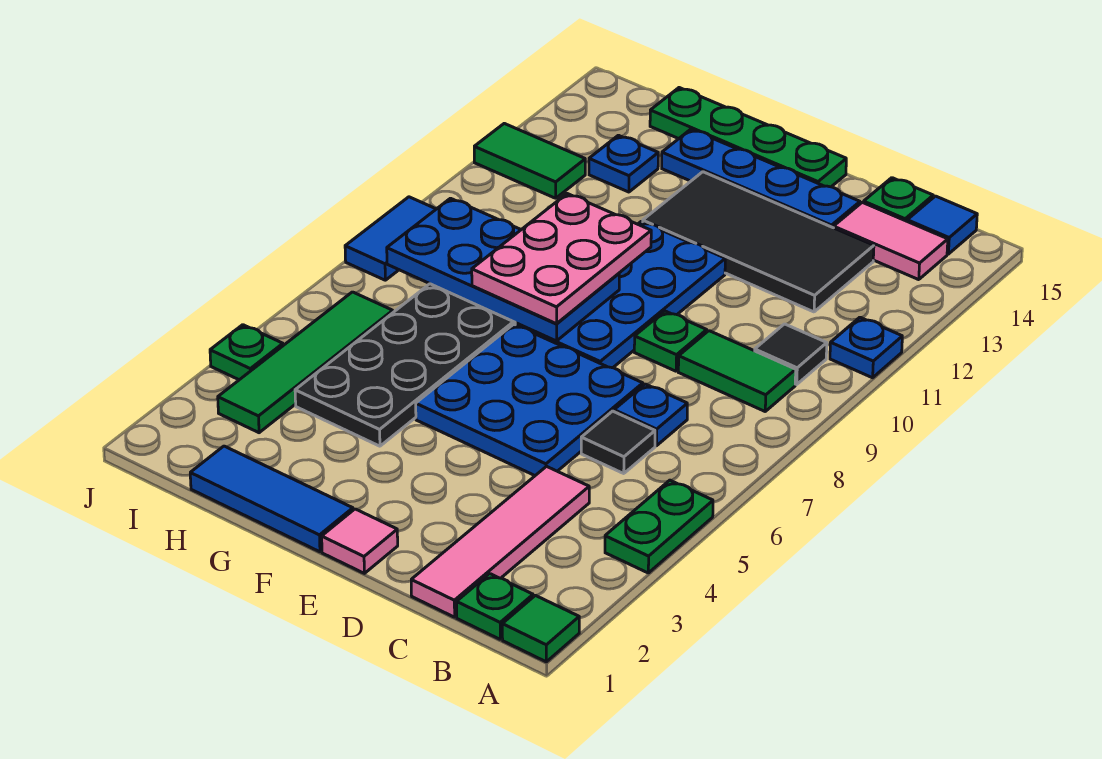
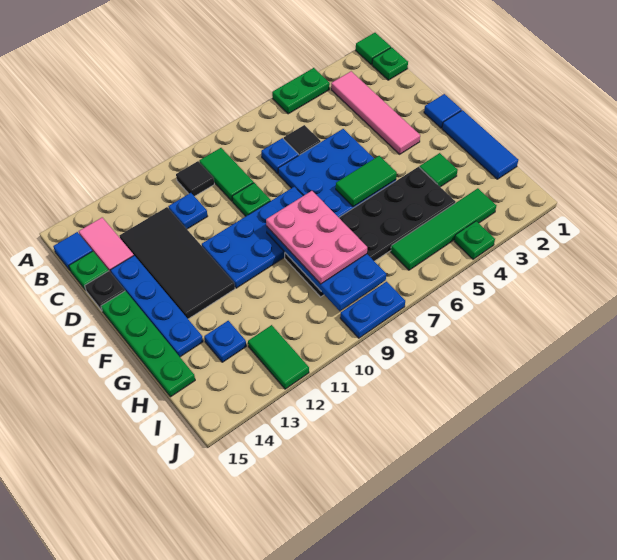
blue 1x1 plate [830,317,902,378] -> blue 1x1 plate moved to [168,193,208,229]
pink 1x4 tile [411,466,589,617] -> pink 1x4 tile turned to [331,71,420,154]
none -> black 1x1 plate [85,271,125,310]
pink 1x1 tile [322,509,398,573] -> blue 1x1 tile [424,94,462,128]
none -> green 1x2 tile [336,156,397,207]
pink 2x3 plate [472,194,651,324] -> pink 2x3 plate turned to [266,191,367,284]
none -> green 1x1 tile [419,153,458,187]
blue 1x2 tile [345,197,436,280] -> blue 1x2 plate [340,282,405,338]

